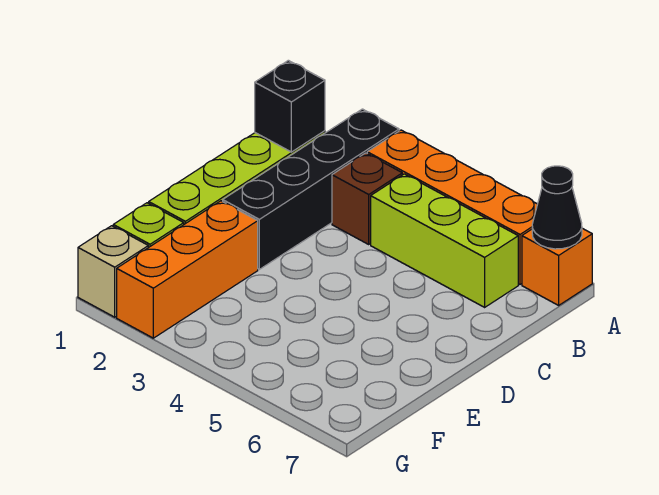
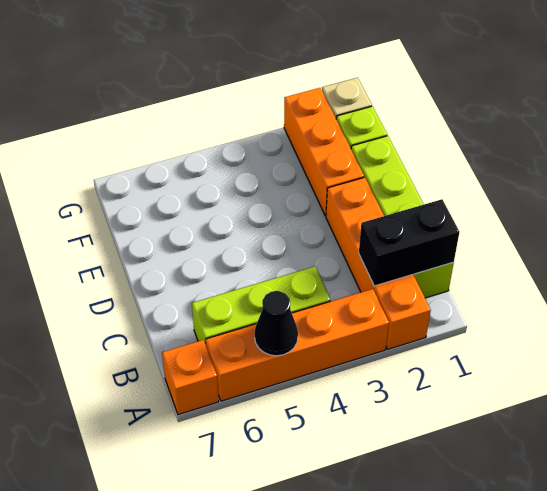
black 1x4 brick [223,109,399,269] -> orange 1x4 brick [326,177,431,349]
black 1x1 cone [532,166,582,249] -> black 1x1 cone moved to [255,291,298,356]
black 1x1 brick [255,60,325,152] -> black 1x2 brick [359,199,459,286]
brown 1x1 brick [332,153,402,244] -> none

